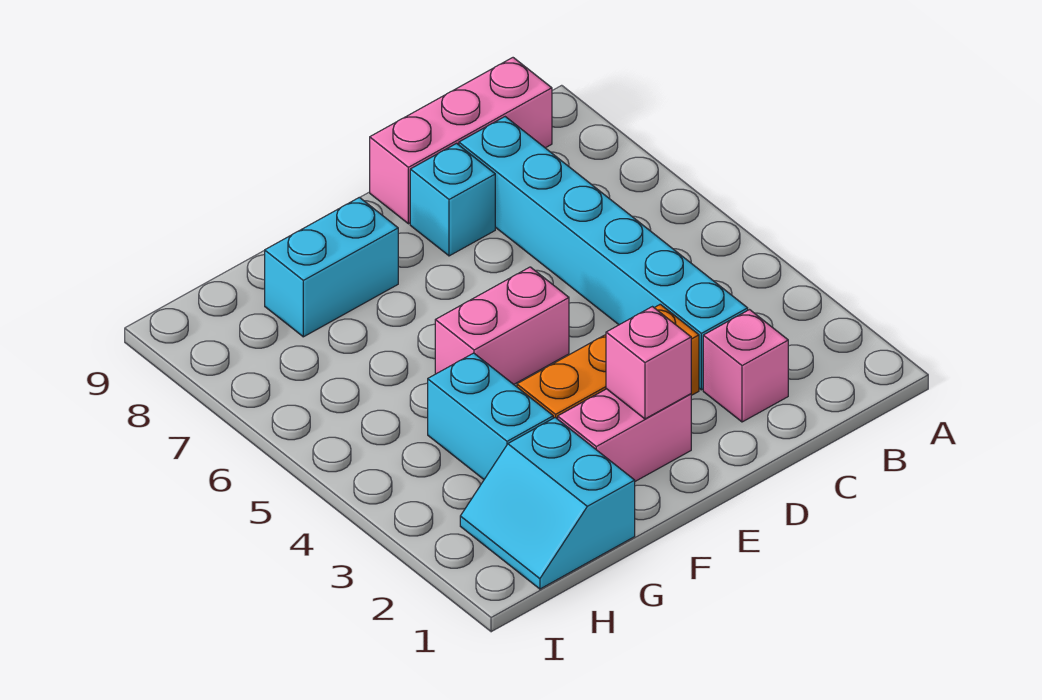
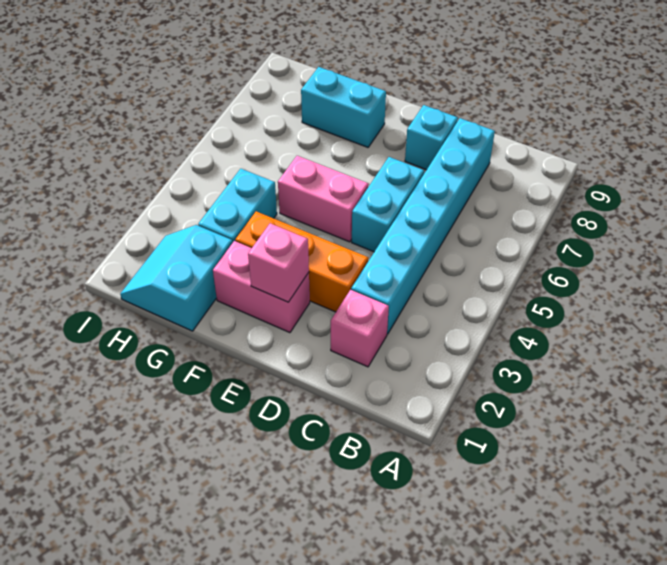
pink 1x3 brick [370,58,552,224] -> none
none -> cyan 1x2 brick [352,157,424,252]

